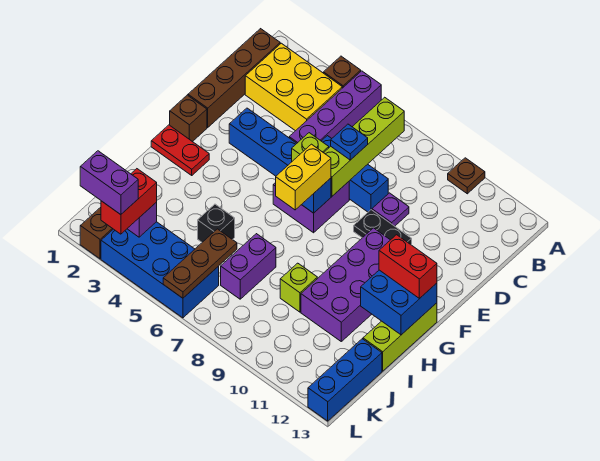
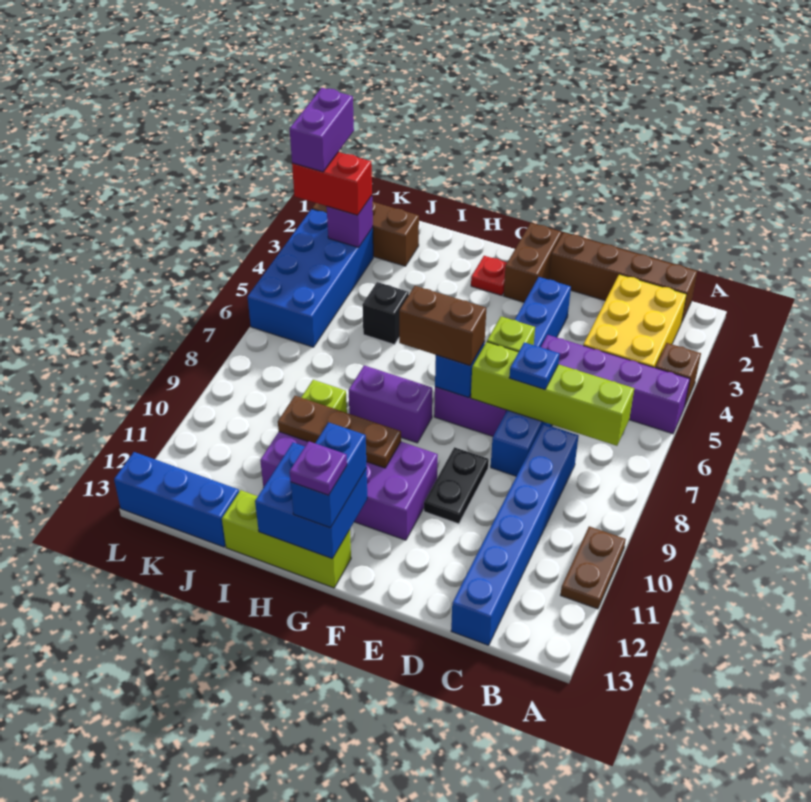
brown 1x1 plate [448,158,485,194] -> brown 1x2 plate [561,526,626,609]
none -> blue 1x6 brick [451,424,579,645]
purple 1x1 plate [372,193,409,226] -> purple 1x1 plate moved to [290,441,347,495]
brown 1x1 brick [170,95,207,142] -> brown 1x2 brick [504,223,562,302]
yellow 1x2 brick [276,144,331,210] -> brown 1x2 brick [399,286,486,366]
red 1x2 plate [151,125,209,175] -> red 1x1 plate [471,256,507,296]
red 1x2 brick [379,235,437,298] -> blue 1x2 brick [291,422,367,528]
purple 1x2 brick [221,234,276,299] -> purple 1x2 brick moved to [349,365,432,443]
brown 1x3 plate [163,229,237,298] -> brown 1x3 plate moved to [278,396,401,468]

